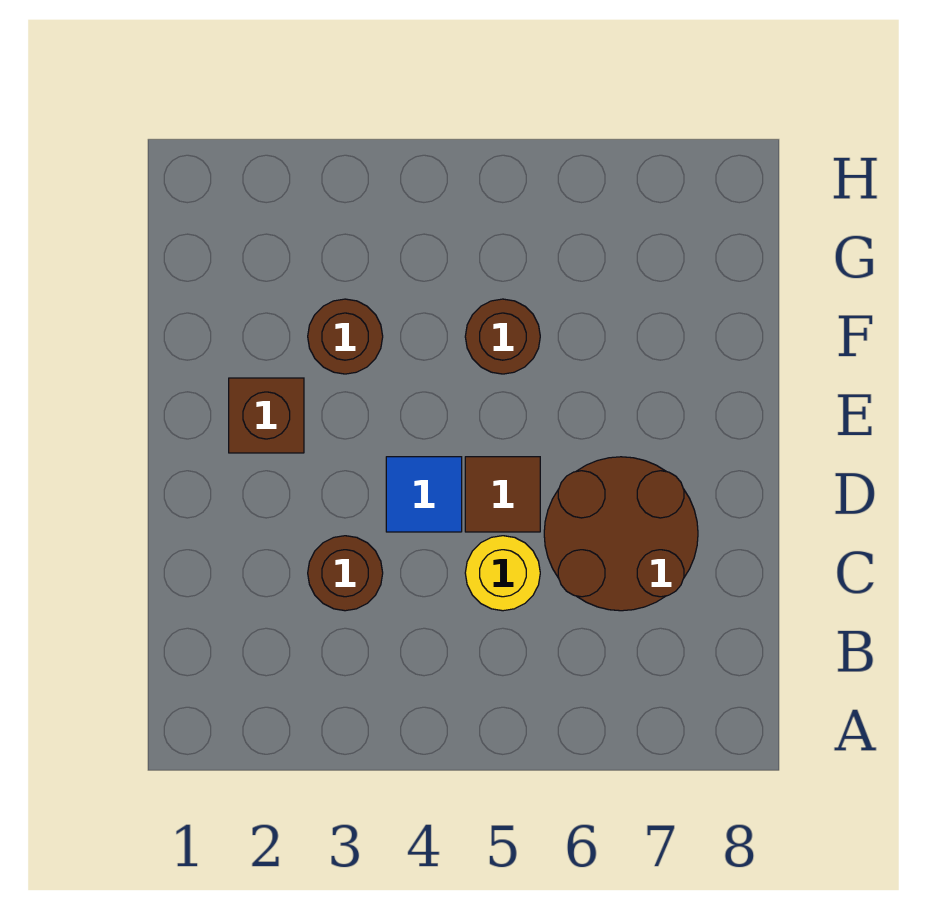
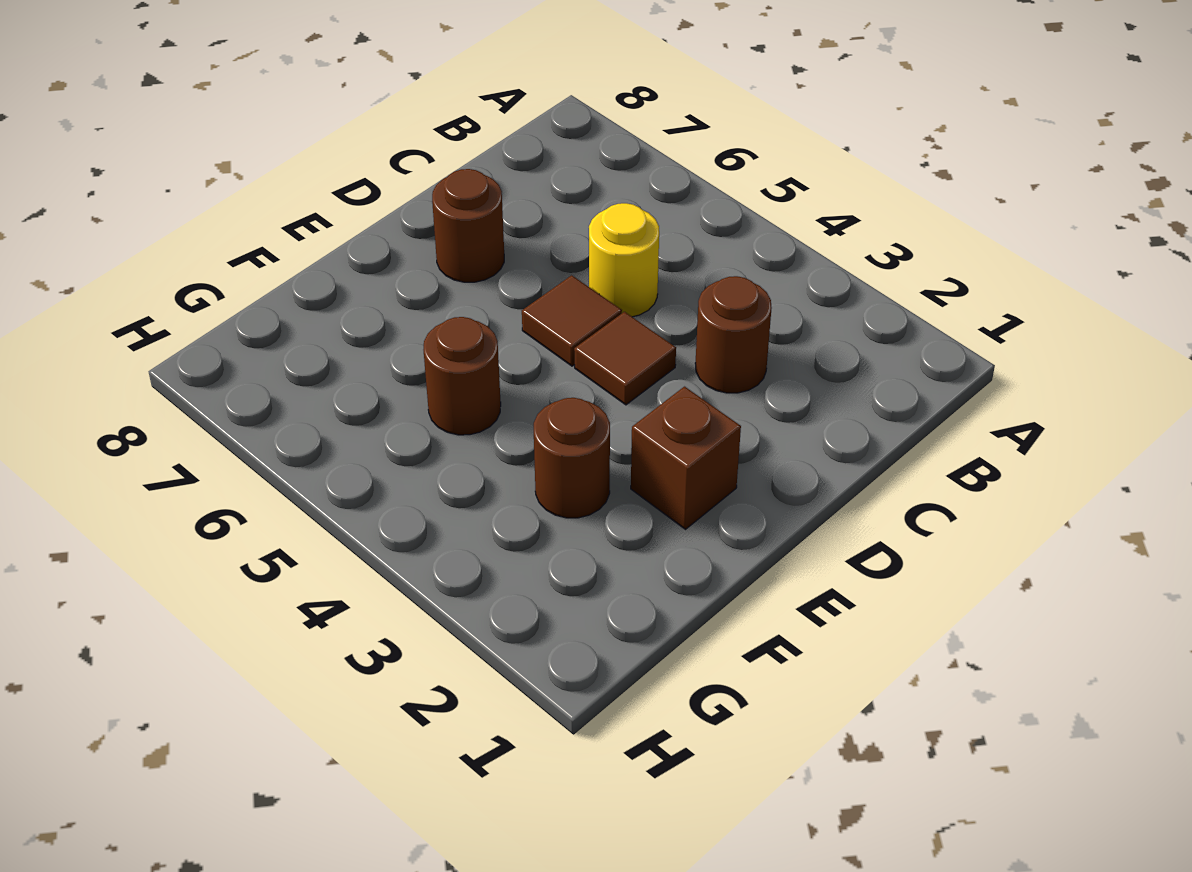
brown 2x2 round brick [544,457,698,611] -> brown 1x1 round brick [432,169,504,282]
blue 1x1 tile [386,457,462,532] -> brown 1x1 tile [574,312,676,405]

